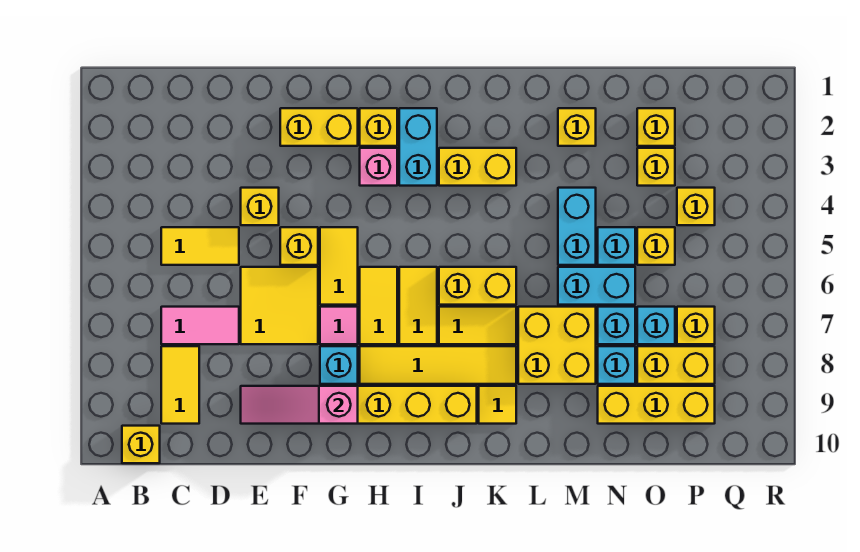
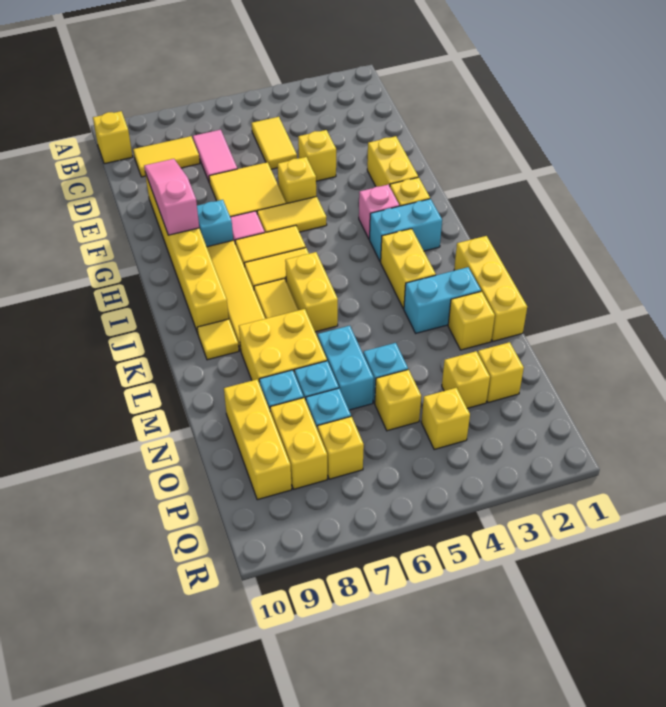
none -> yellow 1x3 brick [454,236,527,341]
cyan 1x2 brick [558,188,596,265] -> cyan 1x2 brick moved to [404,267,481,333]

